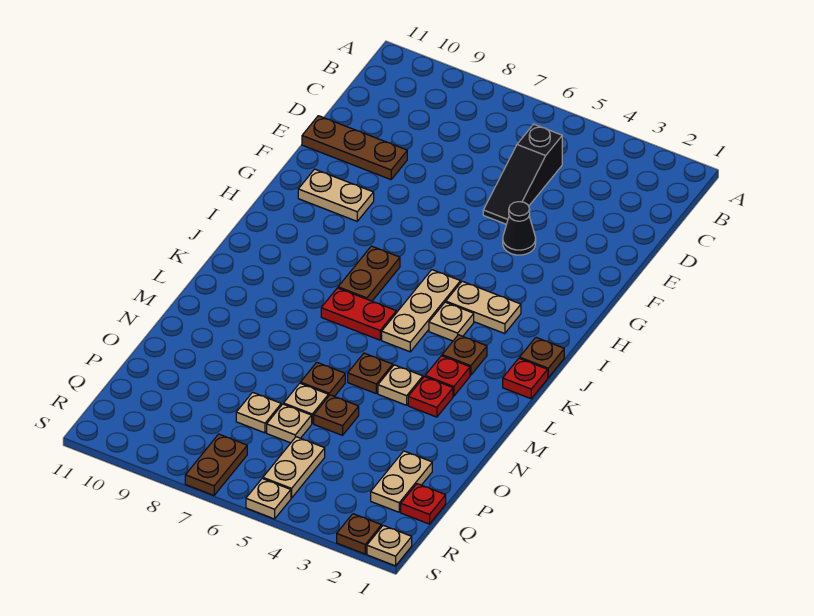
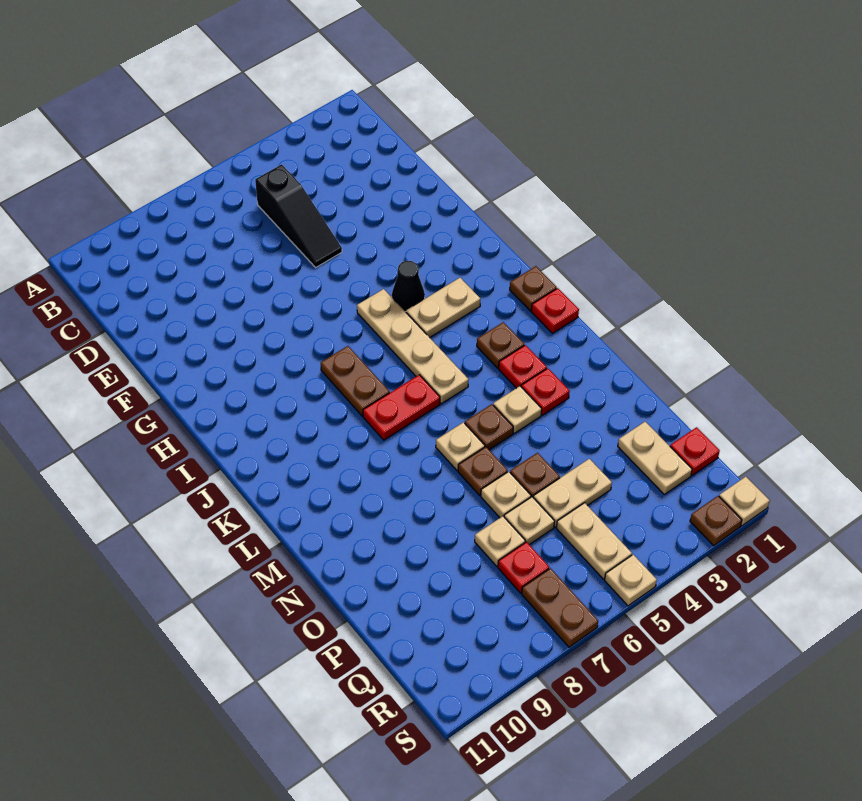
brown 1x3 plate [302,116,407,180] -> none
black 1x1 cone [503,202,536,255] -> black 1x1 cone moved to [392,261,425,312]
tan 1x2 plate [298,169,374,221] -> tan 1x2 plate moved to [533,459,612,527]
tan 1x3 plate [382,270,461,352] -> tan 1x4 plate [357,289,469,404]
tan 1x1 plate [429,302,474,341] -> tan 1x1 plate moved to [436,422,485,471]
none -> red 1x1 plate [498,542,549,593]

